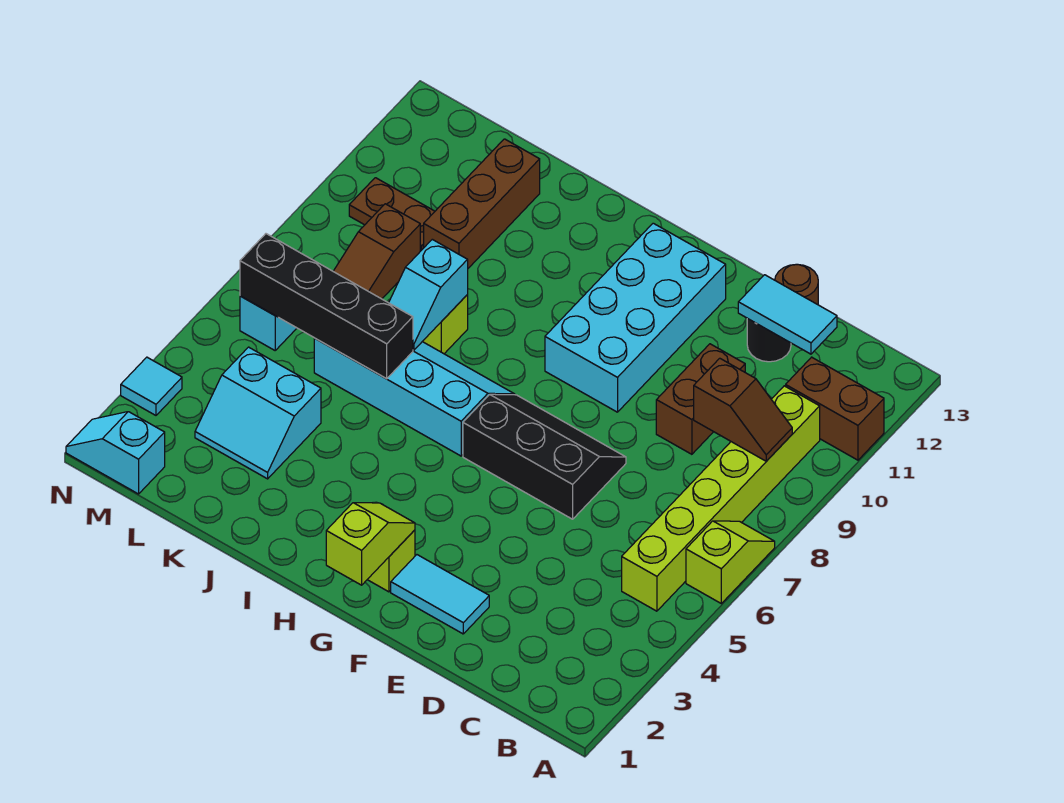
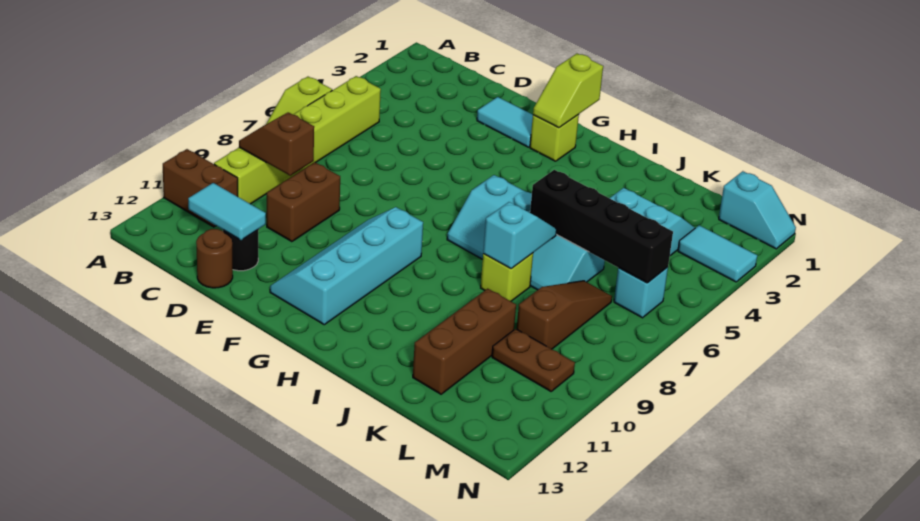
black 2x3 slope [463,394,626,519] -> none
cyan 2x4 brick [545,223,726,412] -> cyan 2x4 slope [270,207,423,325]
cyan 1x1 tile [121,357,182,415] -> cyan 1x2 tile [678,225,757,282]

